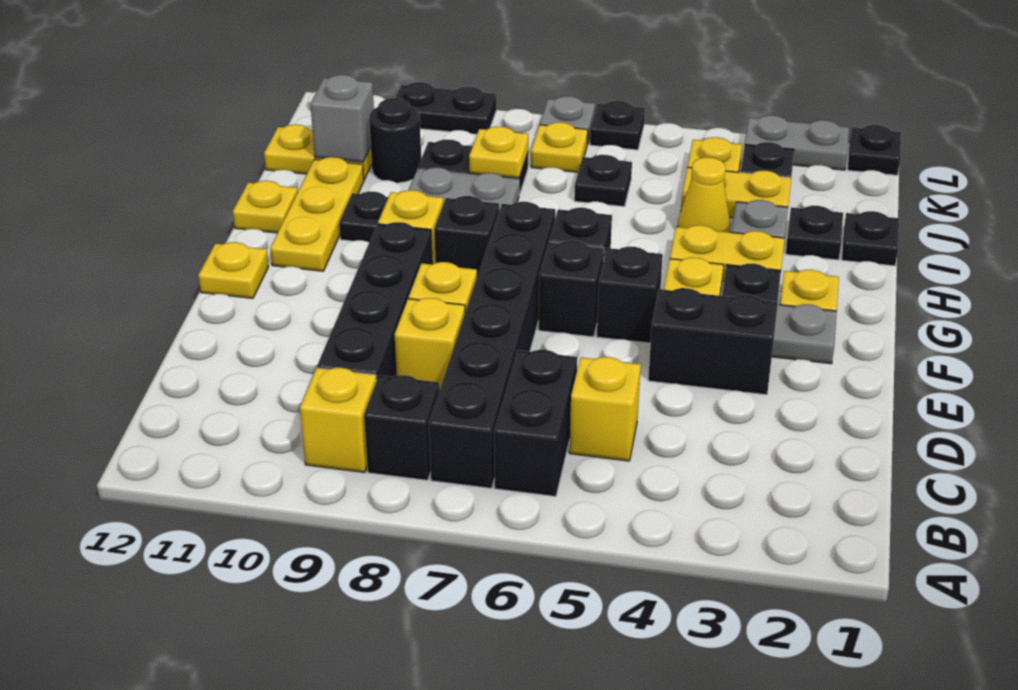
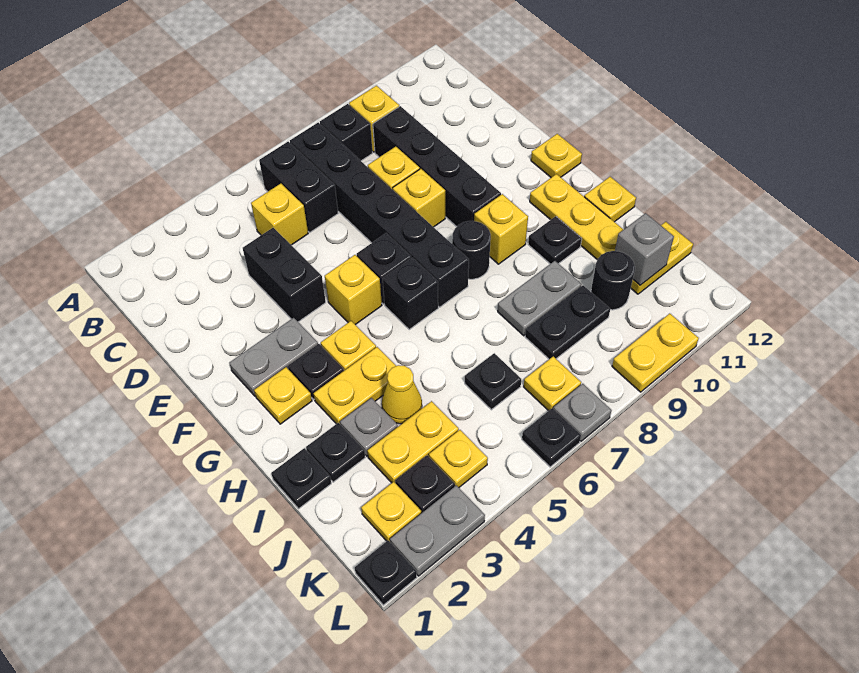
black 1x2 brick [648,288,778,395] -> black 1x2 brick turned to [243,228,326,322]
black 1x1 brick [597,247,663,343] -> yellow 1x1 brick [325,255,382,325]
black 1x1 brick [434,196,499,276] -> black 1x1 round brick [452,221,491,279]
yellow 1x1 plate [469,127,528,178] -> yellow 1x1 plate moved to [361,482,421,542]
black 1x2 plate [396,82,496,134] -> yellow 1x2 plate [612,314,699,392]

